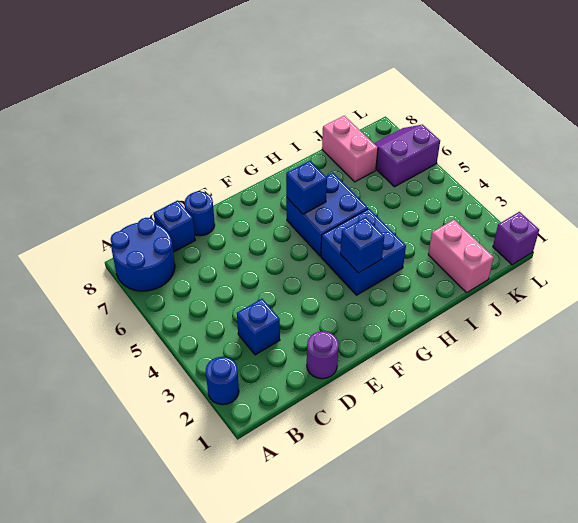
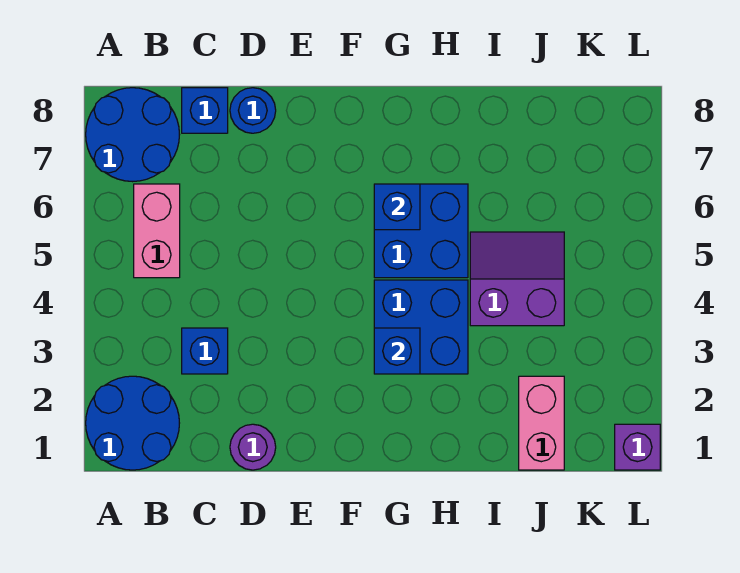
blue 1x1 round brick [206,357,239,405] -> blue 2x2 round brick [86,376,179,470]
pink 1x2 brick [322,116,378,182] -> pink 1x2 brick moved to [134,184,180,278]
purple 2x2 slope [374,125,440,187] -> purple 2x2 slope moved to [470,232,564,326]

